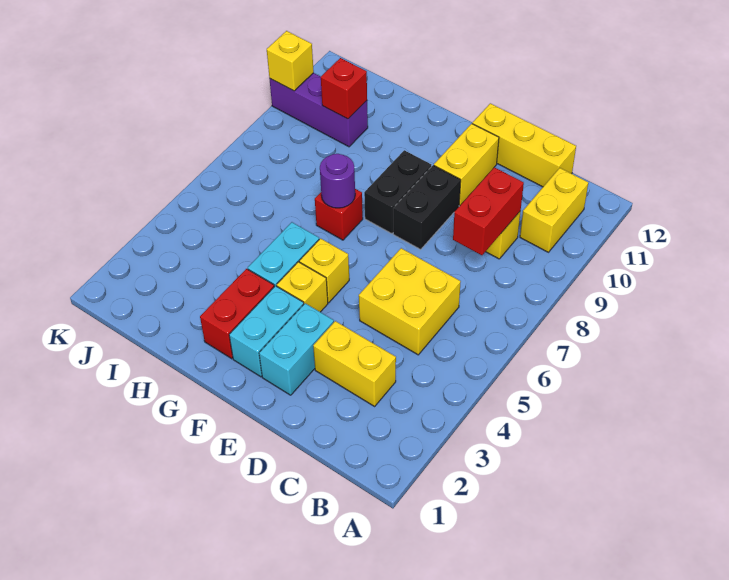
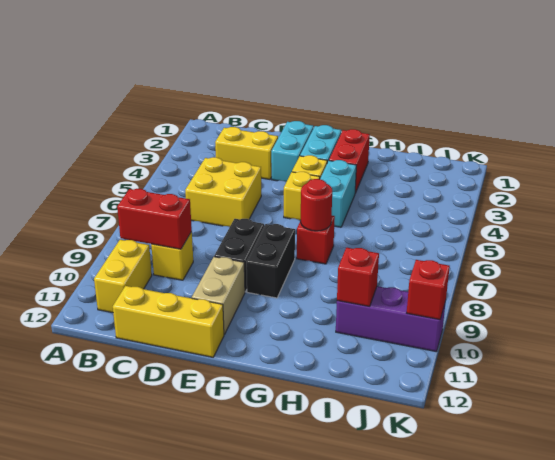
red 1x2 brick [453,167,524,255] -> red 1x2 brick turned to [117,189,192,249]
yellow 1x2 brick [434,123,499,205] -> tan 1x2 brick [192,257,245,335]
purple 1x1 round brick [320,154,355,208] -> red 1x1 round brick [301,179,332,231]
yellow 1x1 brick [267,31,314,91] -> red 1x1 brick [407,260,450,320]

